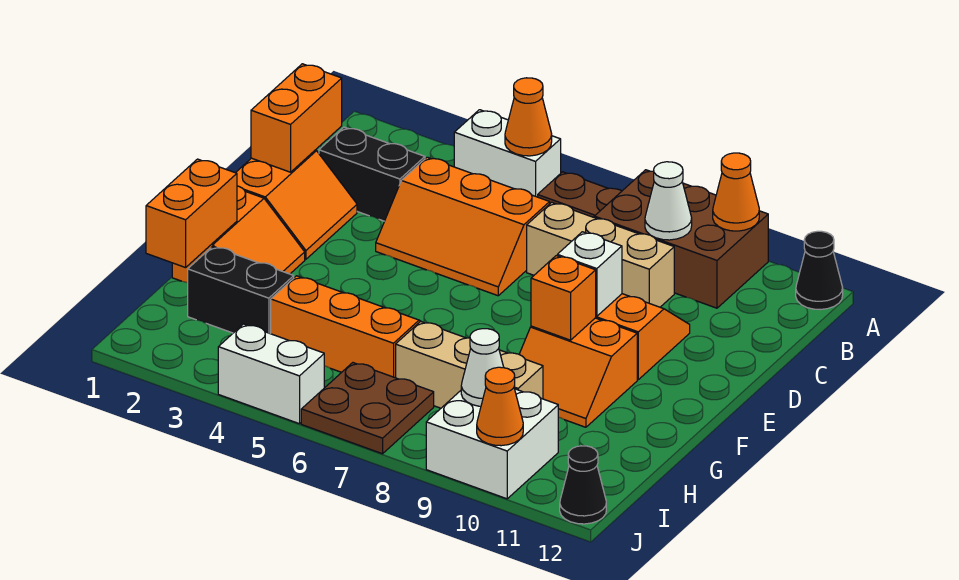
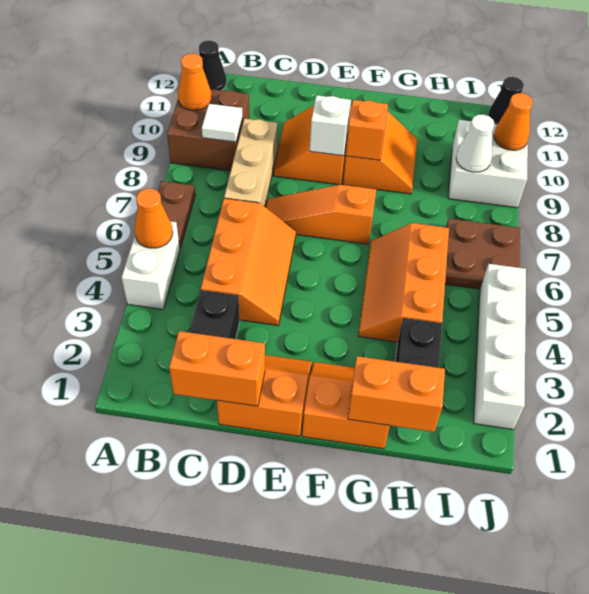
brown 2x3 brick [594,170,768,308] -> brown 2x2 brick [167,89,249,171]
white 1x1 cone [645,162,692,240] -> white 1x1 tile [202,104,242,142]
none -> orange 1x3 slope [266,185,376,244]
tan 1x3 brick [396,321,543,408] -> none
white 1x2 brick [218,324,324,424] -> white 1x4 brick [474,264,526,429]

